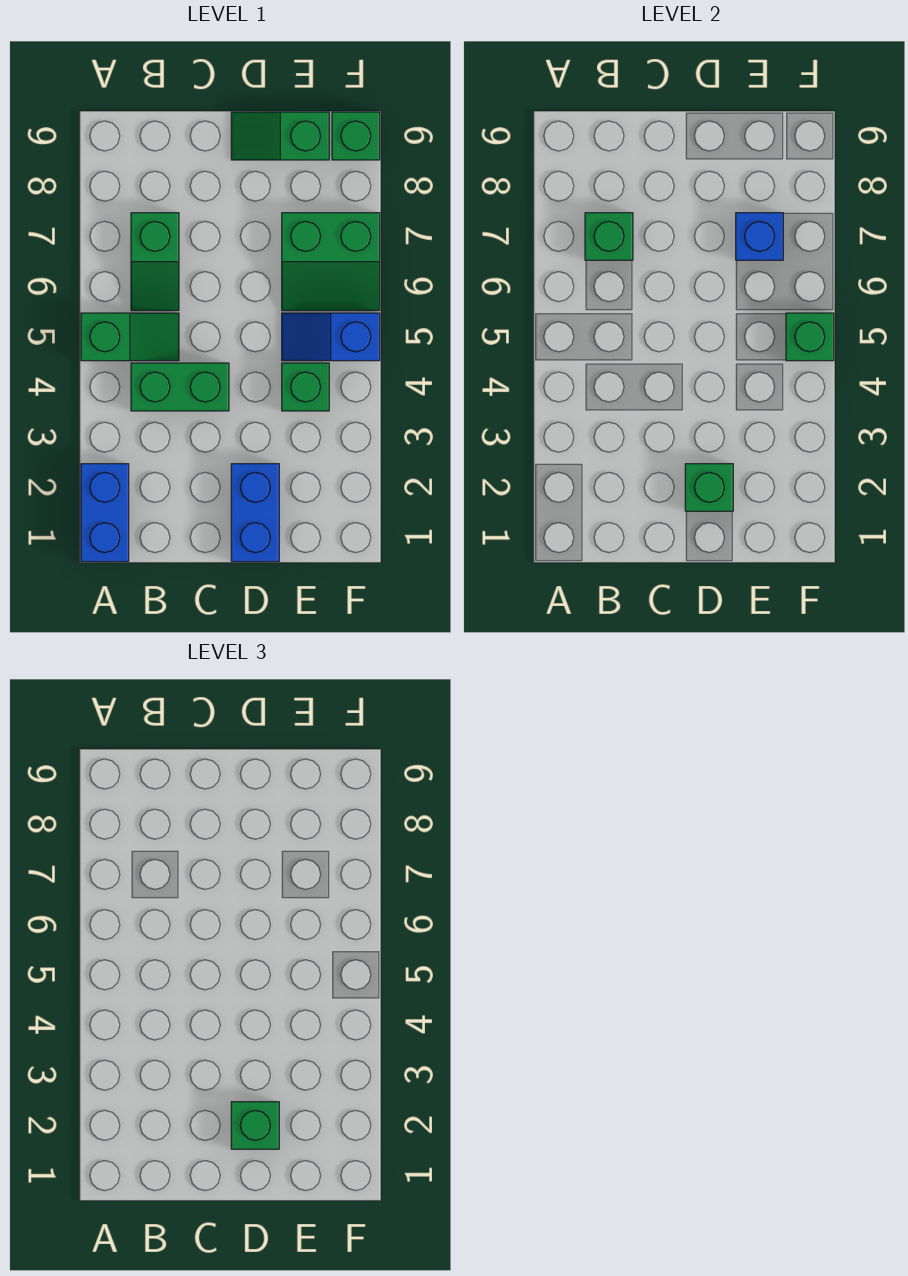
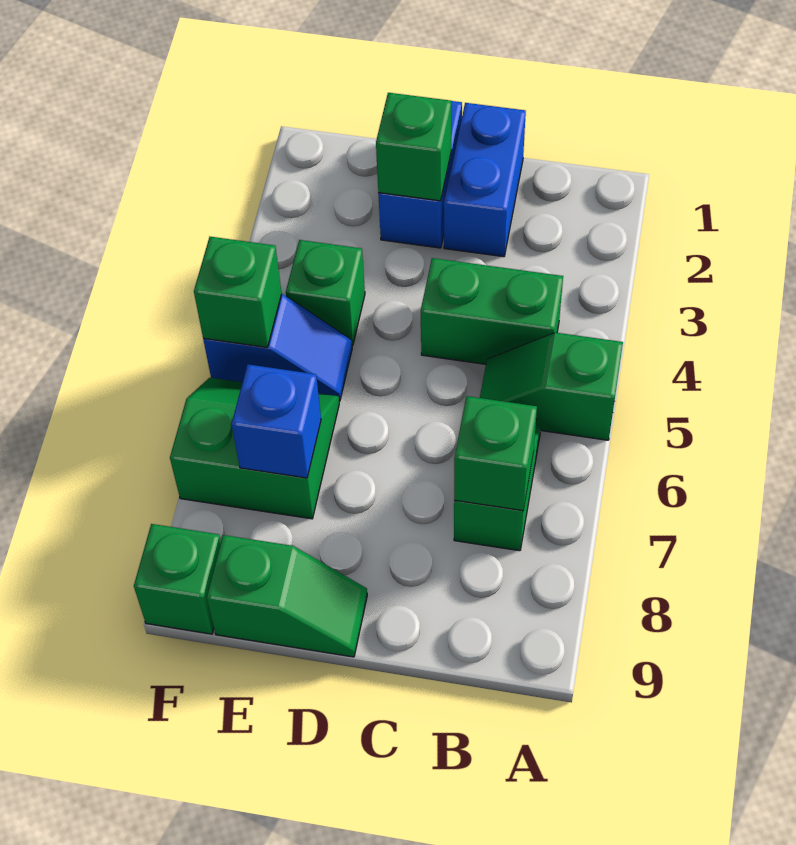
blue 1x2 brick [81,464,129,562] -> blue 1x2 brick moved to [444,103,526,257]
green 1x1 brick [231,1102,279,1149] -> none

